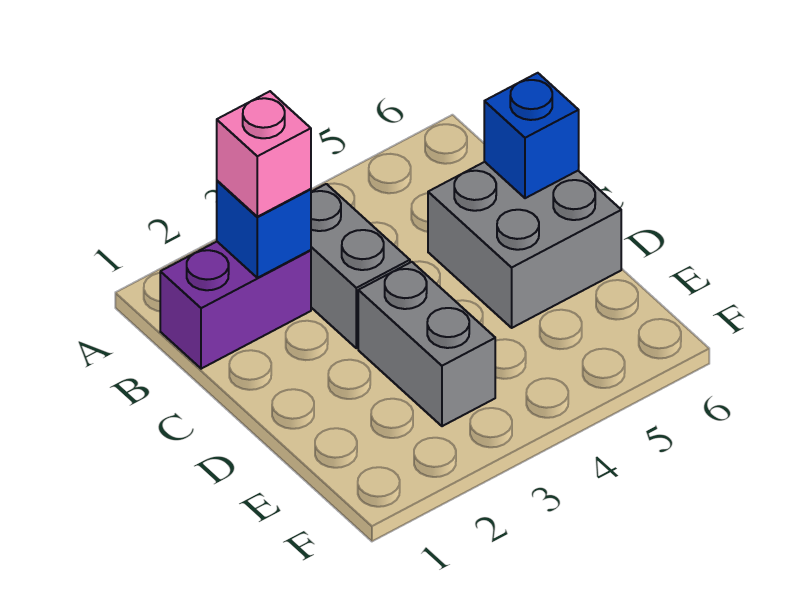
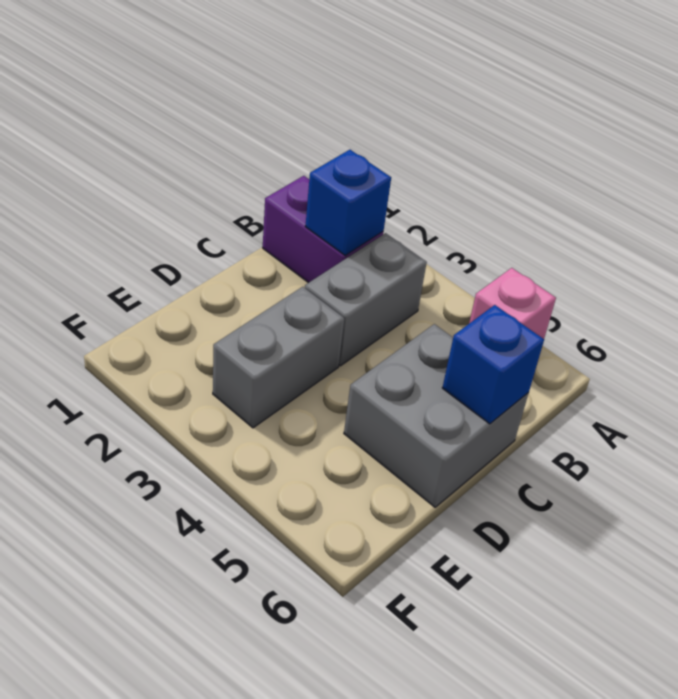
pink 1x1 brick [217,91,311,217] -> pink 1x1 brick moved to [469,268,556,339]

